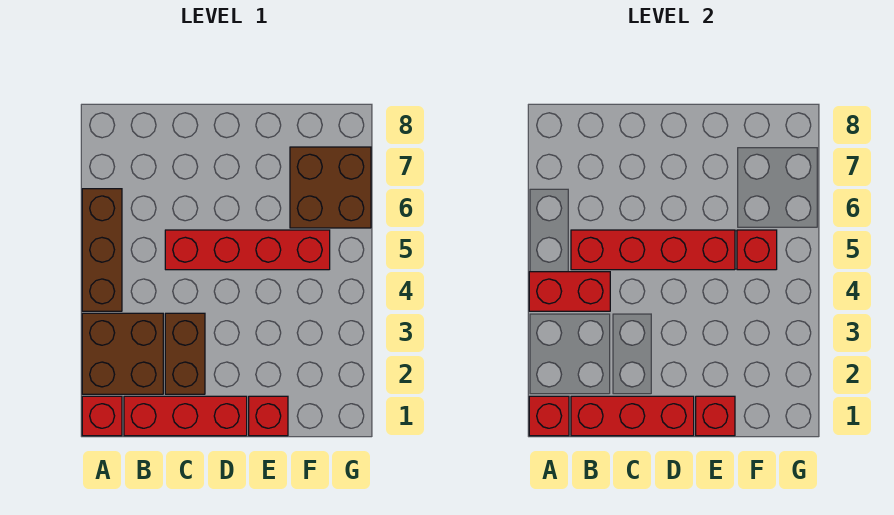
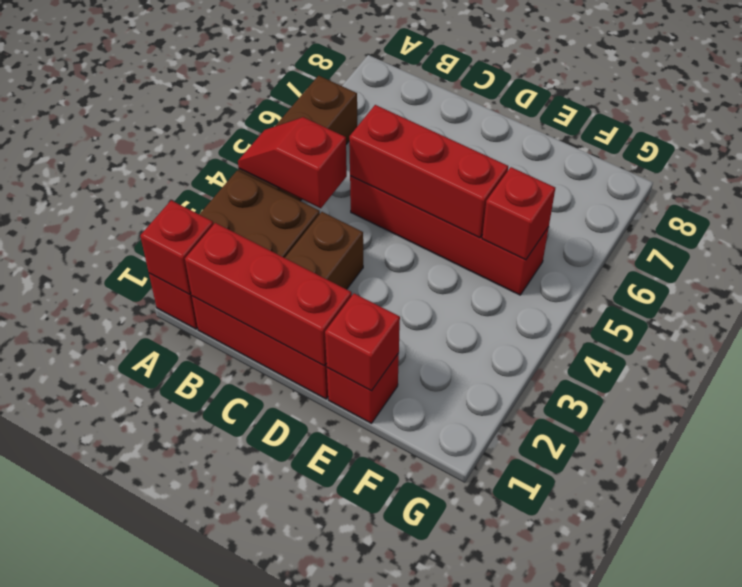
red 1x2 brick [529,272,610,311] -> red 1x2 slope [238,117,347,208]
red 1x4 brick [571,230,735,270] -> red 1x3 brick [349,105,508,238]
brown 2x2 brick [290,147,371,228] -> none

